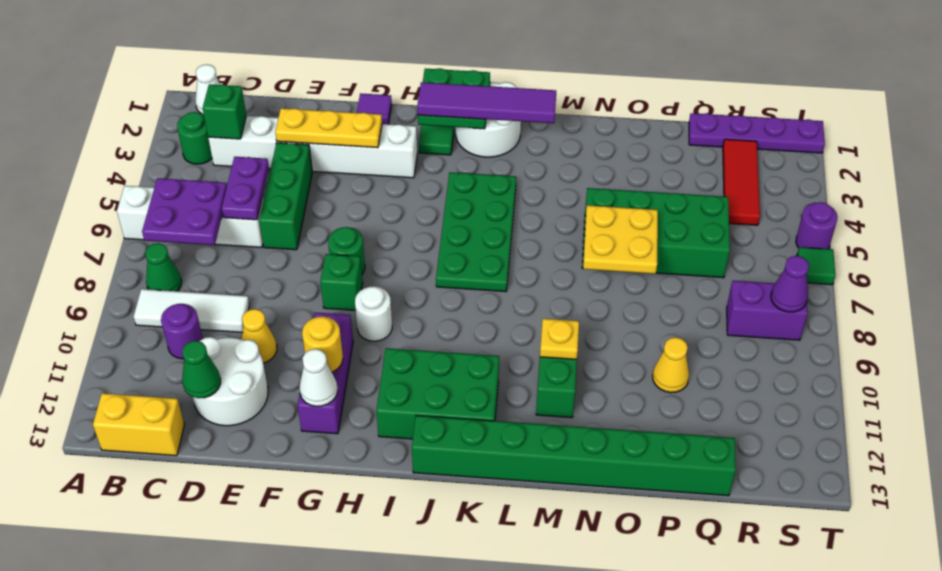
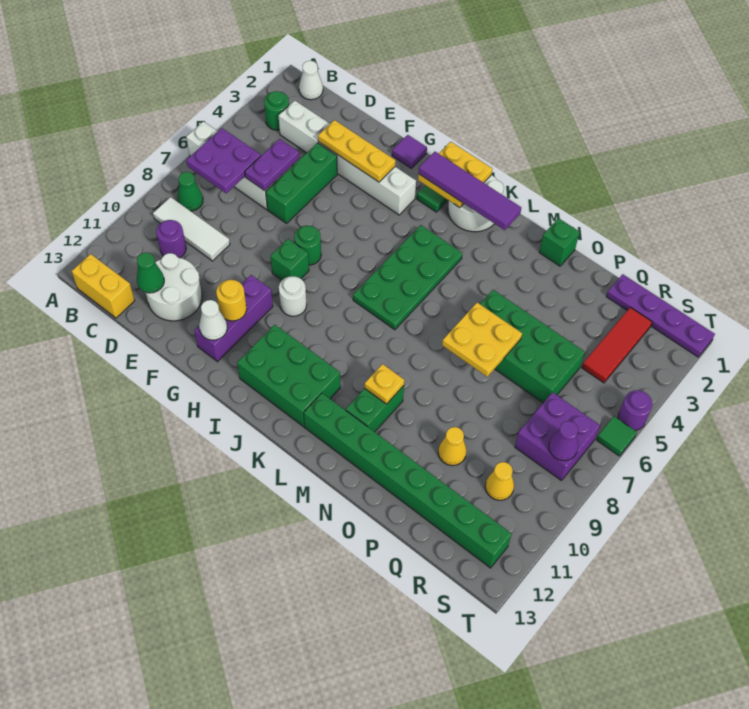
green 1x1 brick [203,84,246,139] -> green 1x1 brick moved to [539,218,580,266]
yellow 1x1 cone [242,309,277,363] -> yellow 1x1 cone moved to [485,462,514,500]
green 2x2 plate [418,68,490,129] -> yellow 2x2 plate [418,142,492,208]
green 1x8 brick [412,415,736,496] -> green 1x8 brick moved to [304,393,511,568]
purple 1x2 brick [727,281,808,340] -> purple 2x2 brick [515,392,600,481]

